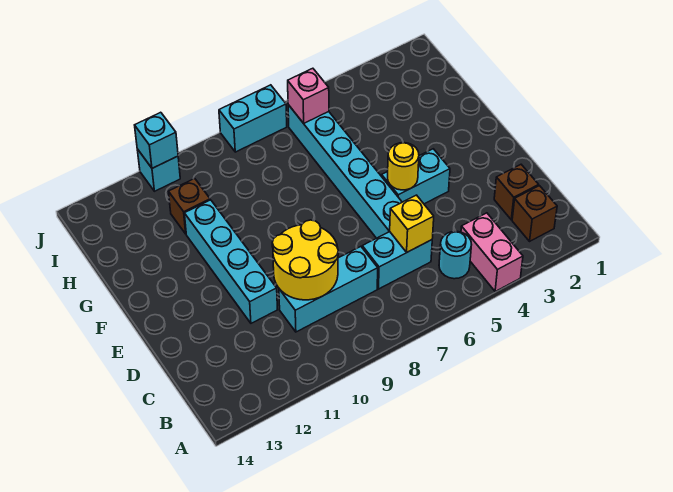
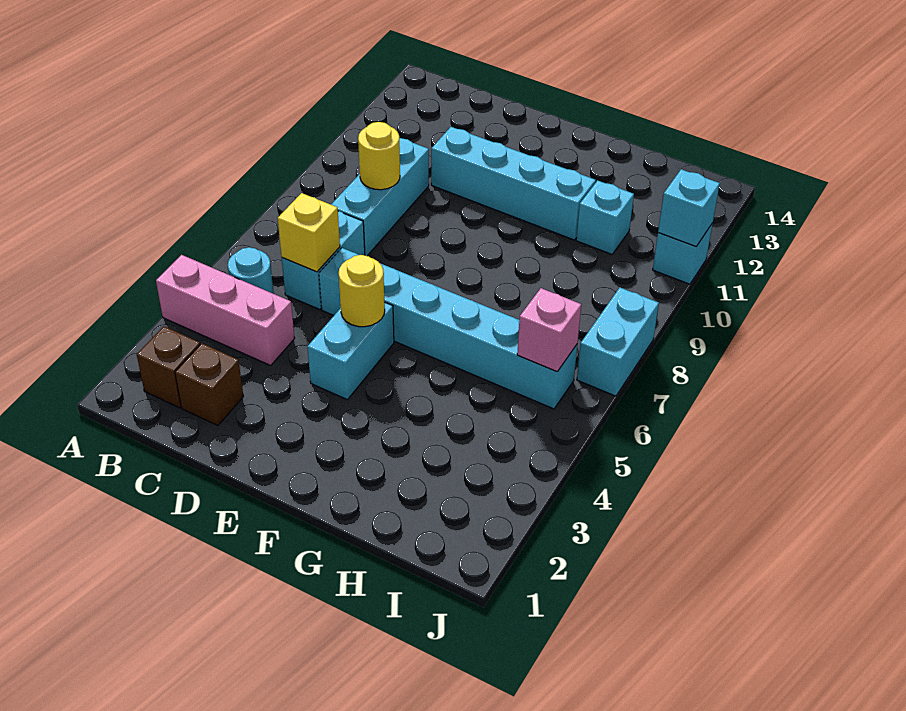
pink 1x2 brick [461,213,523,291] -> pink 1x3 brick [156,255,295,365]
yellow 2x2 round brick [272,220,338,300] -> yellow 1x1 round brick [358,122,400,190]
brown 1x1 brick [169,178,210,234] -> cyan 1x1 brick [576,181,634,254]

